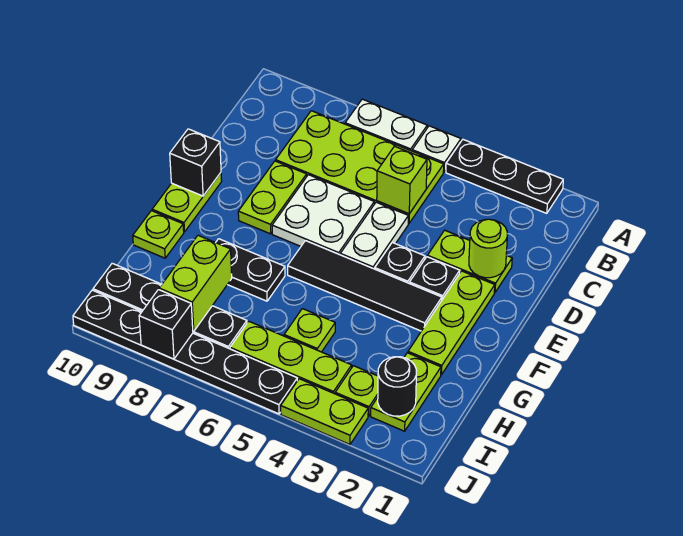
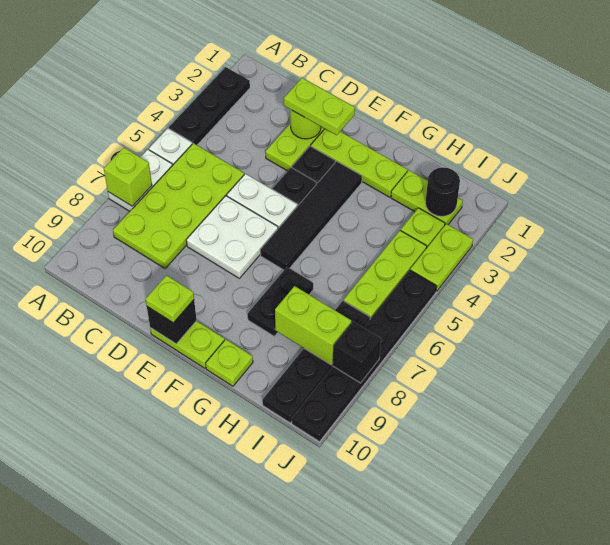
lime 1x1 brick [377,146,427,214] -> lime 1x1 brick moved to [104,148,152,206]
lime 1x2 plate [238,161,307,234] -> lime 1x2 plate moved to [284,78,355,135]
lime 1x1 plate [284,309,335,352] -> lime 1x1 plate moved to [146,275,194,323]

